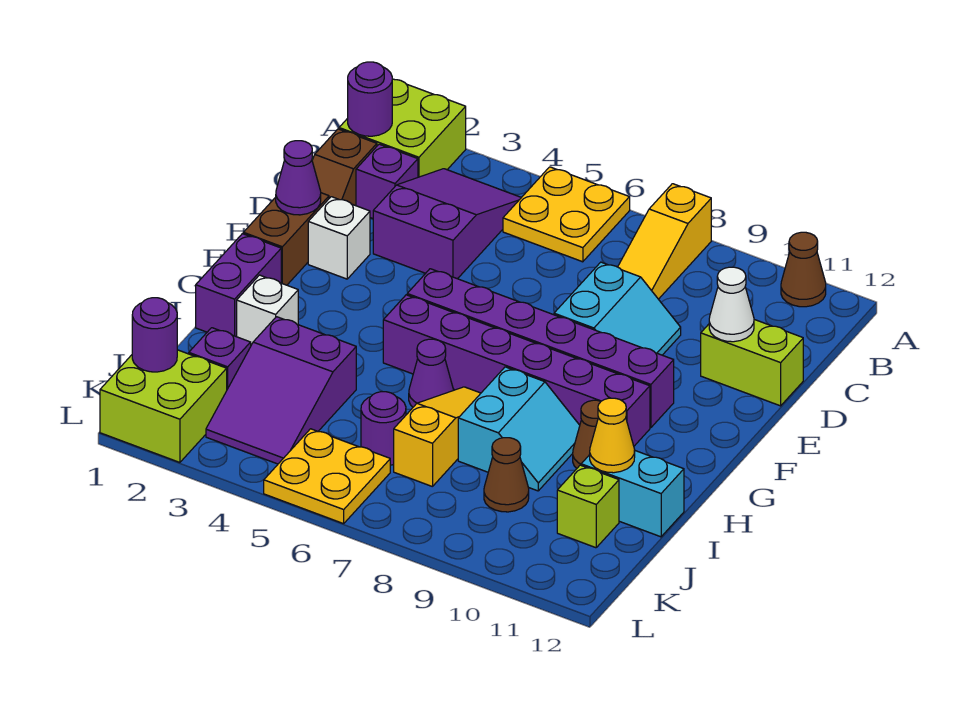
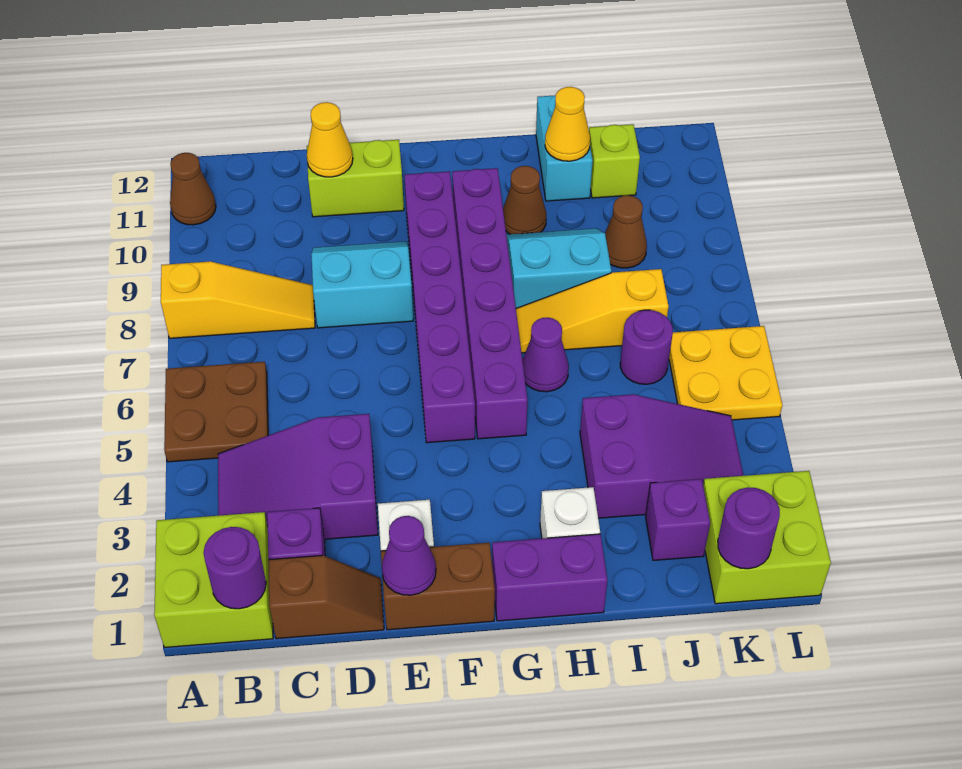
yellow 2x2 plate [503,167,630,262] -> brown 2x2 plate [164,362,268,462]
lime 1x2 brick [701,320,803,406] -> lime 1x2 brick turned to [307,140,404,217]
white 1x1 cone [709,267,754,342] -> yellow 1x1 cone [307,102,353,177]

